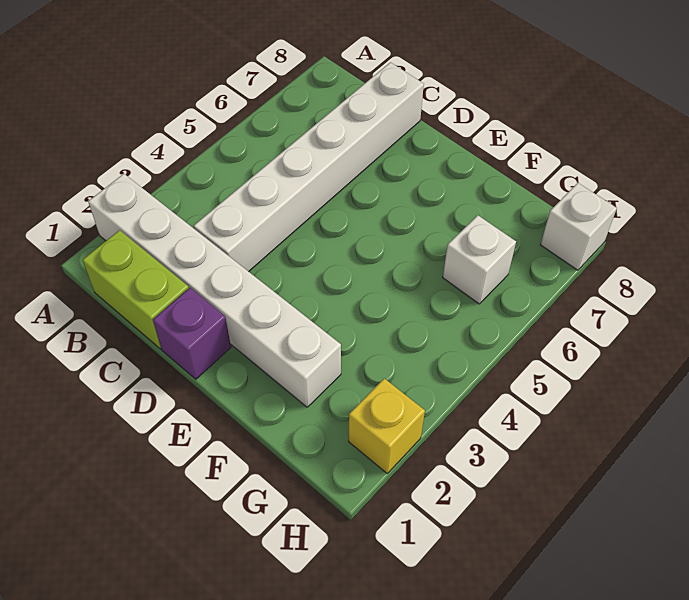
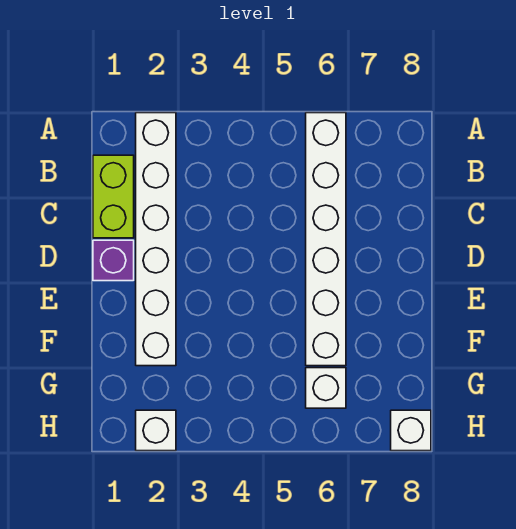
white 1x6 brick [194,62,424,272] -> white 1x6 brick turned to [306,113,346,366]
yellow 1x1 brick [349,378,425,473] -> white 1x1 brick [136,410,176,451]

